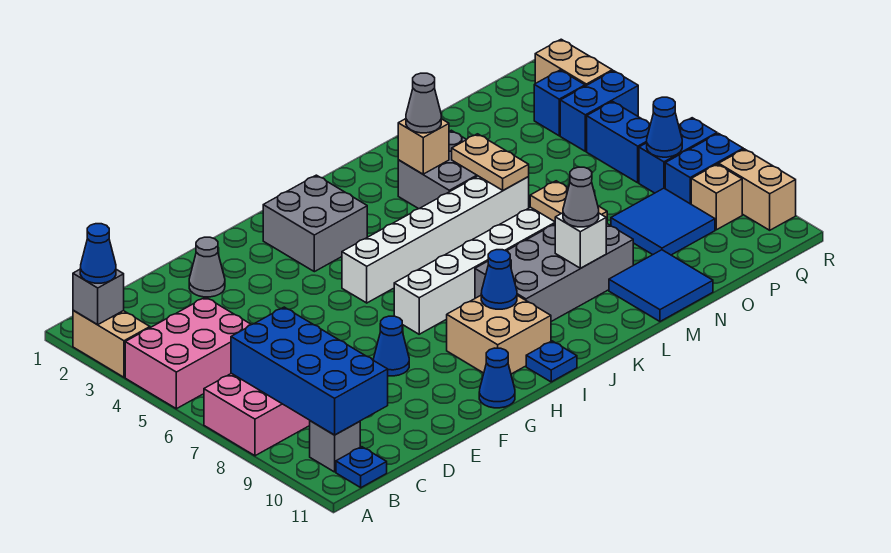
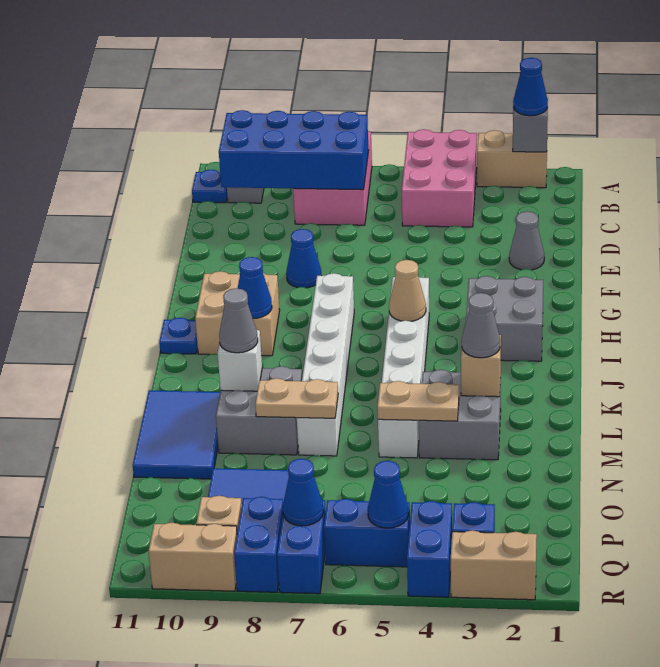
blue 1x1 cone [479,348,515,408] -> blue 1x1 cone moved to [368,461,408,528]
none -> tan 1x1 cone [389,260,426,321]
grey 2x4 brick [475,224,633,322] -> grey 2x2 brick [216,366,302,455]
blue 2x2 tile [609,250,713,321] -> blue 2x3 tile [133,390,220,479]

